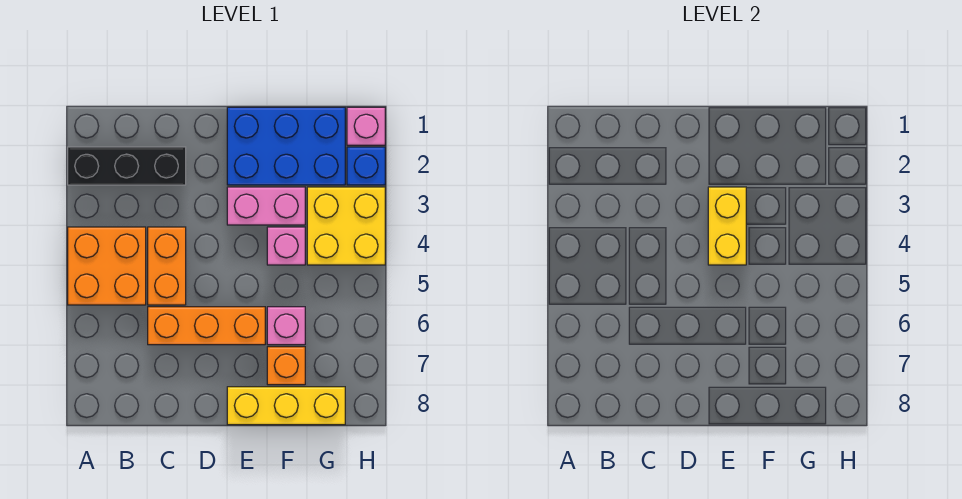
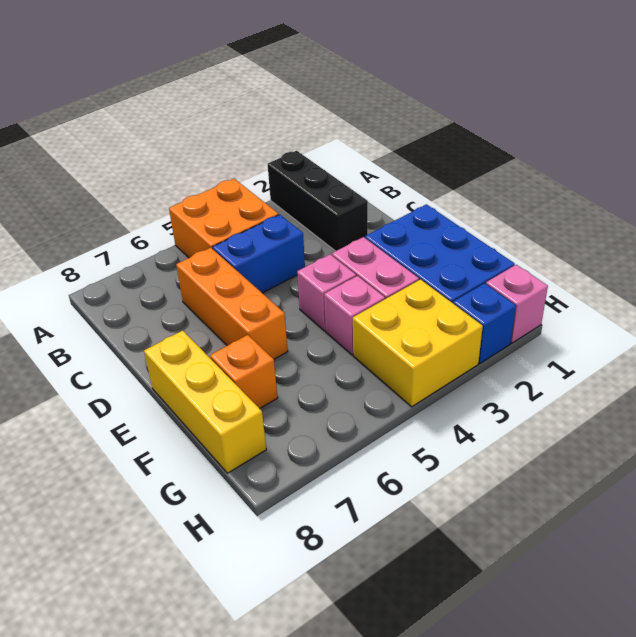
orange 1x2 brick [148,227,186,305] -> blue 1x2 brick [213,214,305,293]
yellow 1x2 brick [708,187,746,265] -> none
pink 1x1 brick [267,307,305,345] -> pink 1x1 brick moved to [297,254,356,331]

